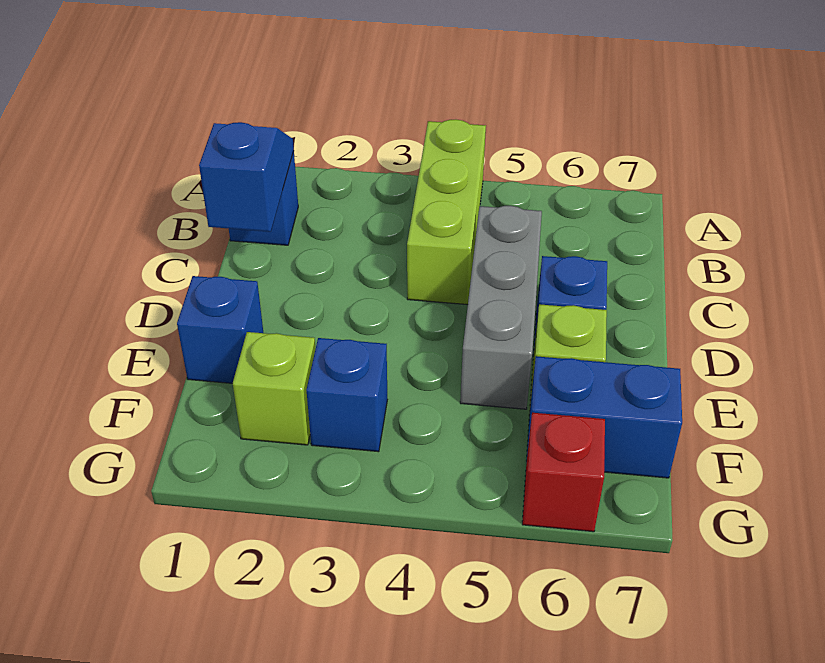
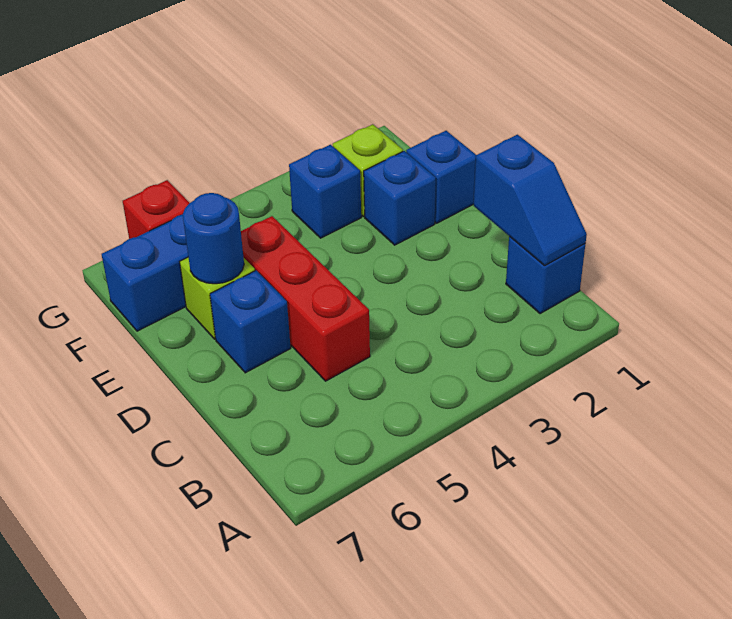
lime 1x3 brick [407,119,486,305] -> none
grey 1x3 brick [460,206,542,409] -> red 1x3 brick [241,216,370,381]
none -> blue 1x1 brick [364,151,436,245]
none -> blue 1x1 round brick [183,193,244,284]

